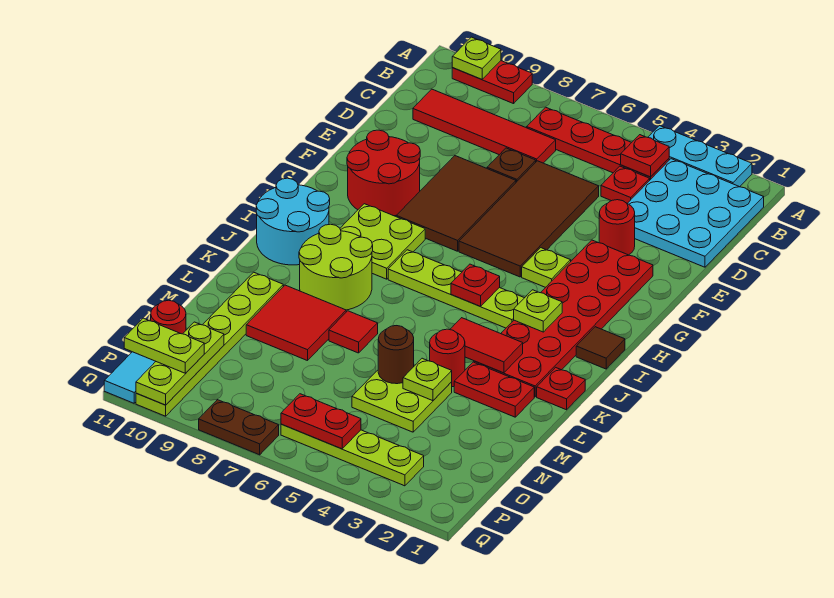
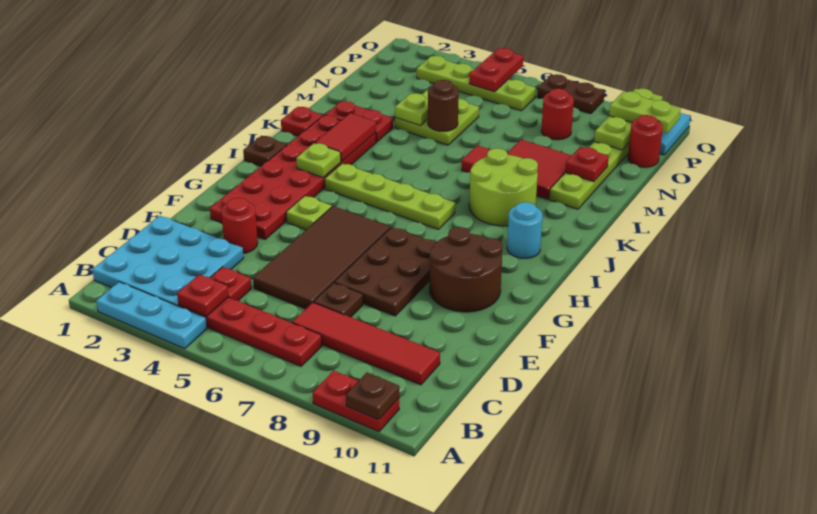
lime 1x1 plate [452,37,501,79] -> brown 1x1 plate [346,373,399,420]
brown 2x3 tile [396,156,516,251] -> brown 2x3 plate [334,227,436,316]
red 2x2 round brick [347,130,420,216] -> brown 2x2 round brick [429,227,502,312]
lime 2x2 plate [340,204,425,279] -> none
brown 1x1 tile [576,327,625,369] -> brown 1x1 plate [243,136,287,166]
red 1x1 plate [451,264,500,306] -> red 1x1 plate moved to [565,147,609,182]
cyan 2x2 round brick [256,178,330,265] -> cyan 1x1 round brick [507,202,542,258]
red 1x2 tile [450,318,523,373] -> red 1x2 tile turned to [315,113,376,162]
red 1x1 round brick [430,329,465,387] -> red 1x1 round brick moved to [541,89,574,140]
red 1x2 plate [281,394,361,449] -> red 1x2 plate turned to [469,48,523,92]

